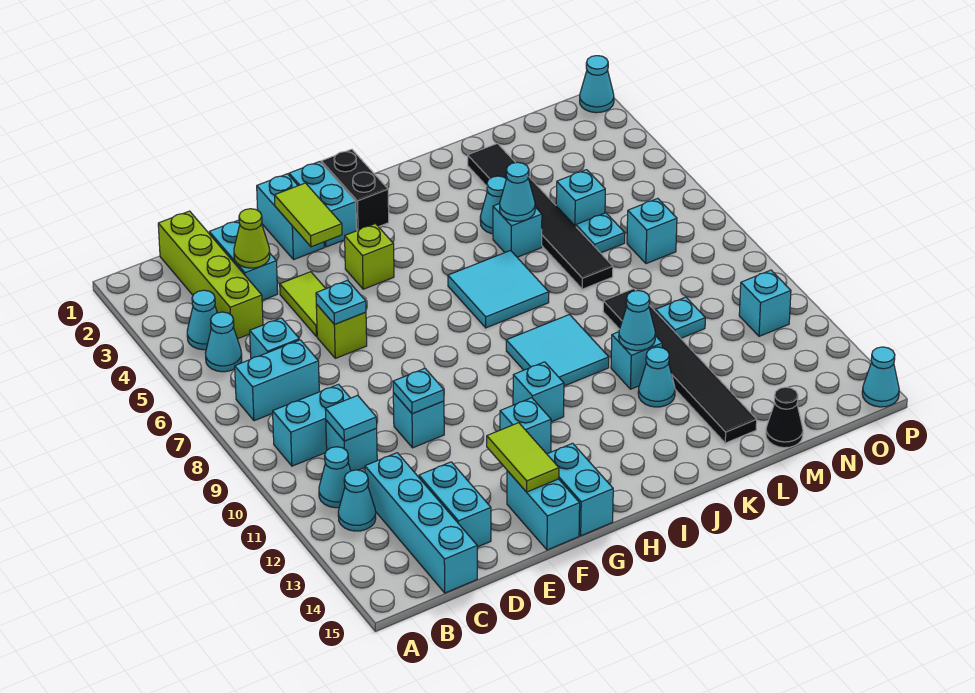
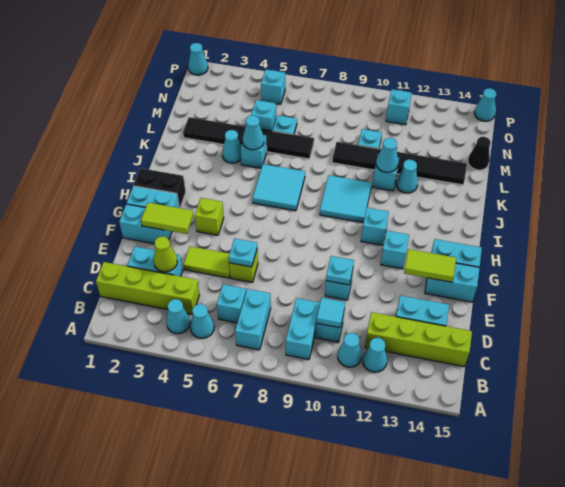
cyan 1x4 brick [365,453,477,593] -> lime 1x4 brick [365,312,472,367]
cyan 1x1 brick [627,198,677,264] -> cyan 1x1 brick moved to [261,70,285,104]

